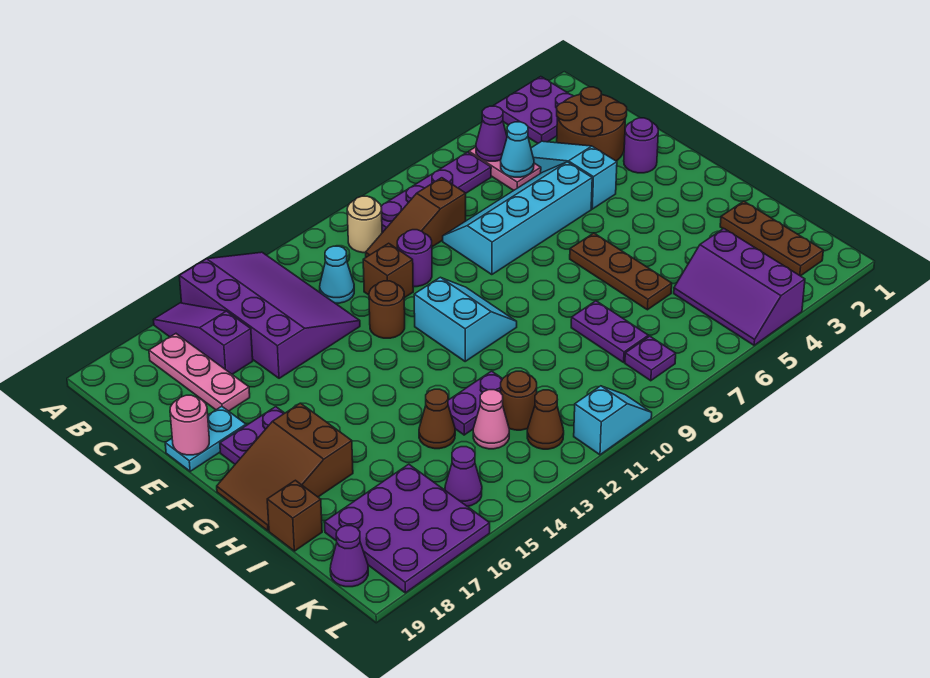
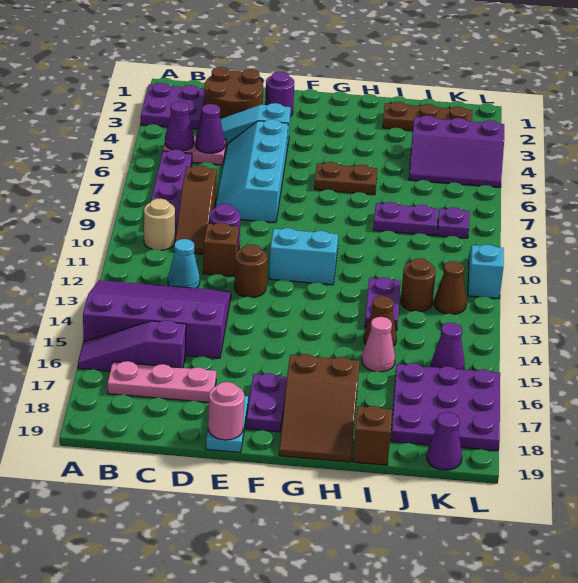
cyan 1x1 cone [501,122,534,177] -> purple 1x1 cone [196,104,225,153]
brown 1x3 plate [570,233,672,310] -> brown 1x2 plate [314,162,377,195]
pink 1x1 cone [473,390,509,449] -> pink 1x1 cone moved to [362,317,395,372]

